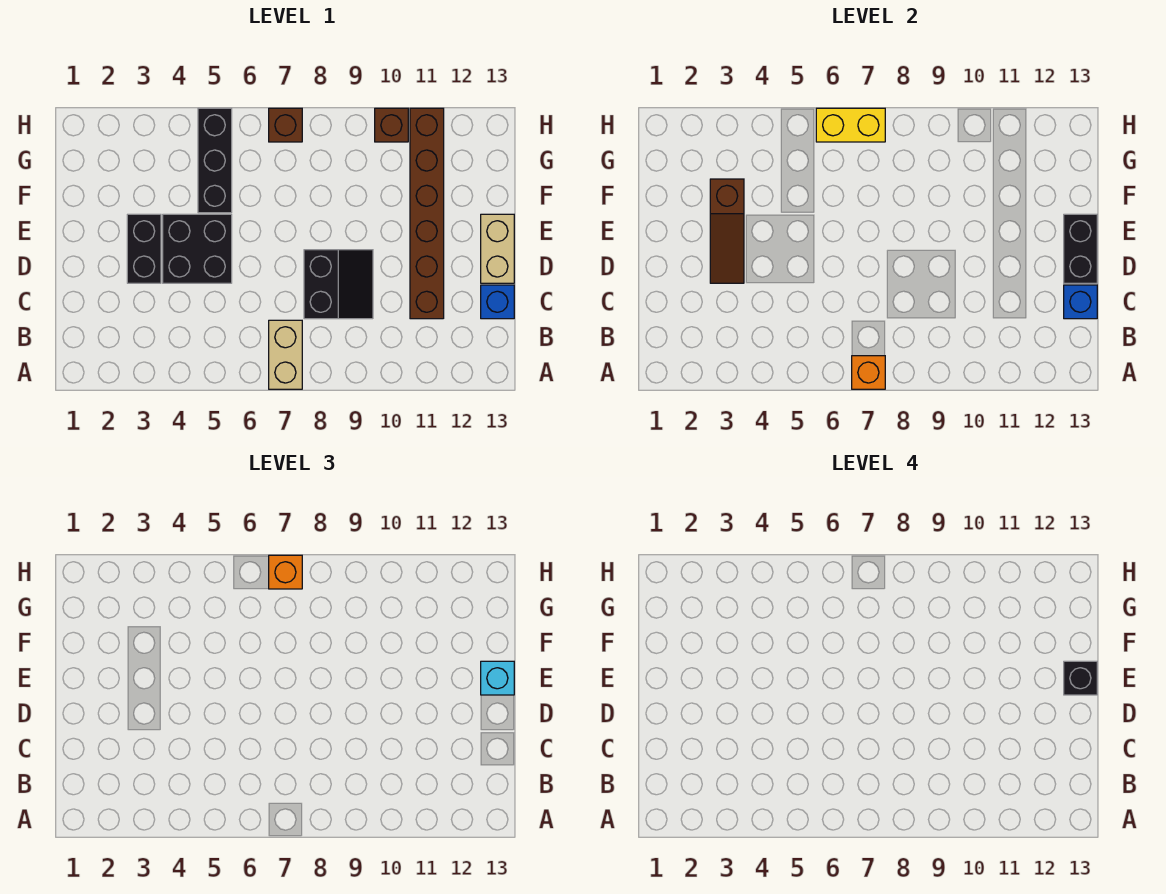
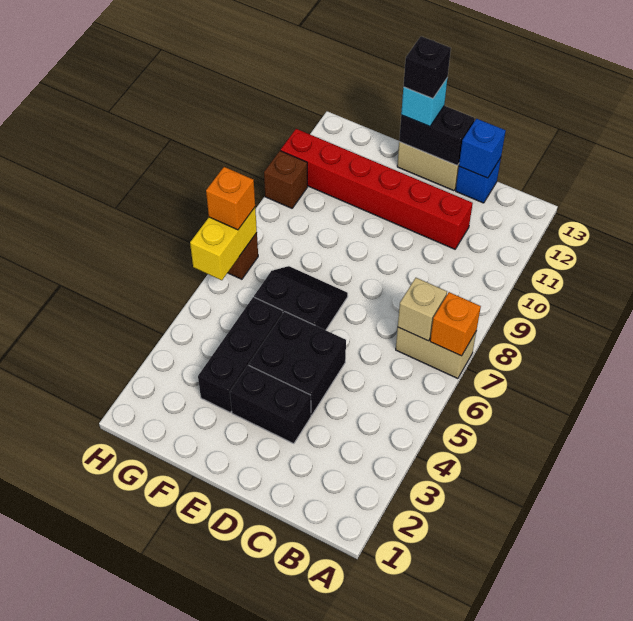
none -> tan 1x1 brick [398,278,447,341]
black 2x2 slope [304,250,373,319] -> black 2x2 slope moved to [254,266,348,330]
brown 1x6 brick [410,108,444,319] -> red 1x6 brick [281,129,473,249]
brown 1x3 slope [710,179,744,283] -> none
black 1x3 brick [198,108,232,213] -> black 1x3 brick turned to [198,297,283,412]

